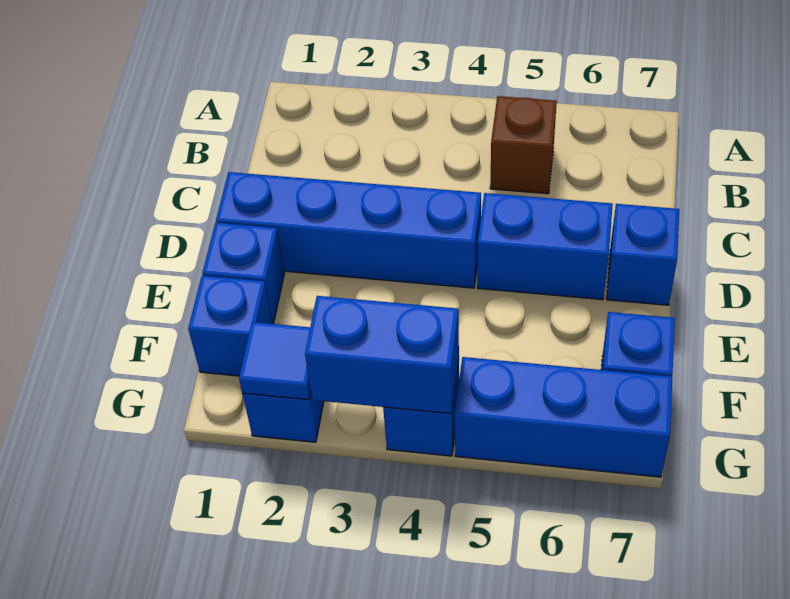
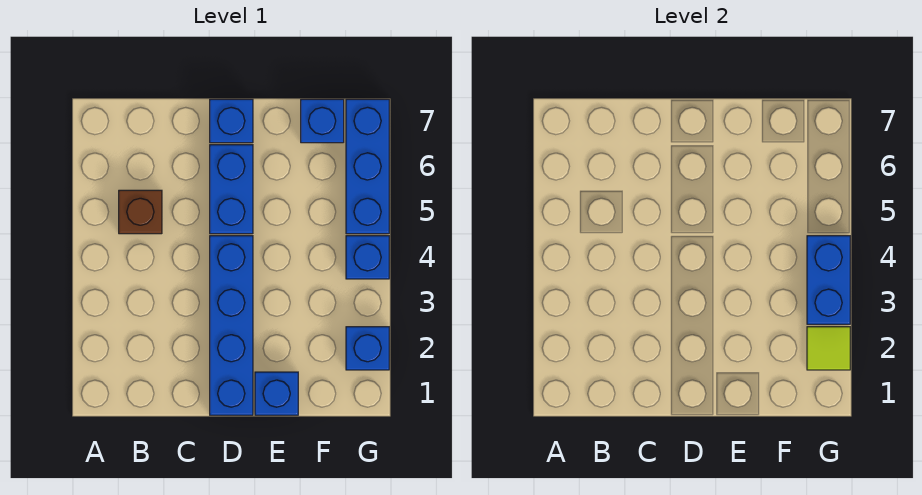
blue 1x1 brick [188,276,273,376] -> none
blue 1x1 tile [239,322,311,400] -> lime 1x1 tile [807,327,850,370]

